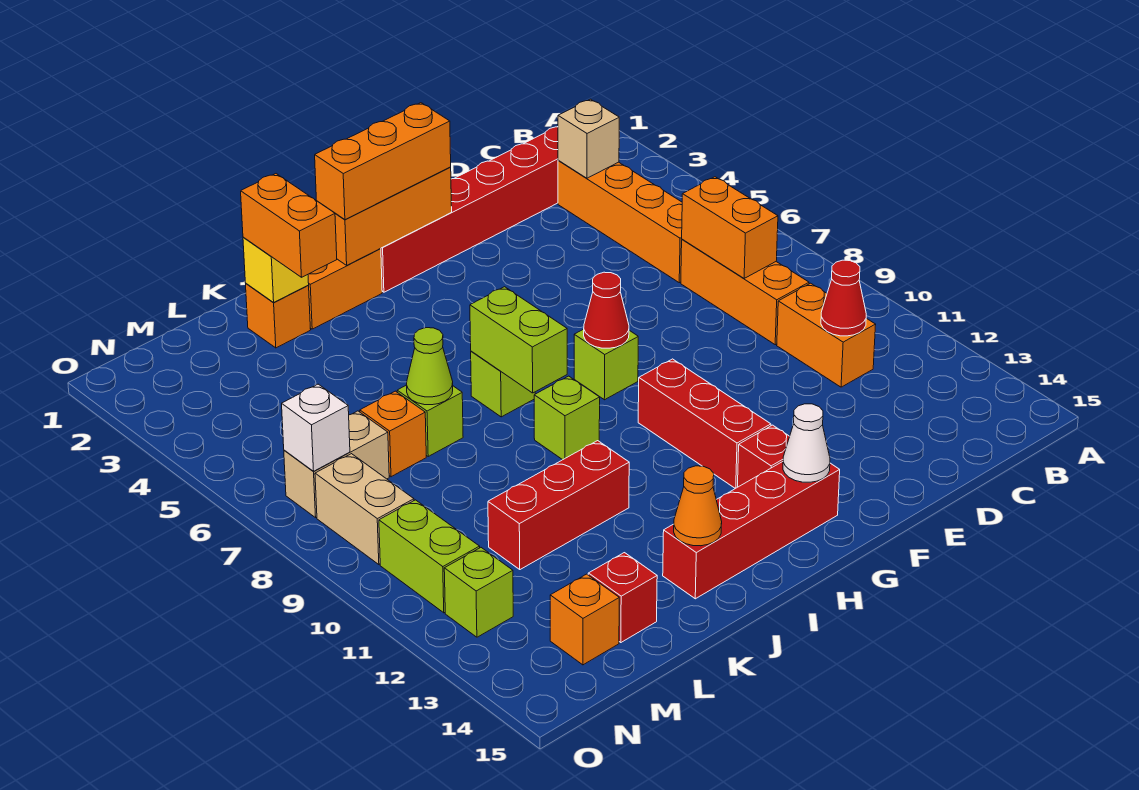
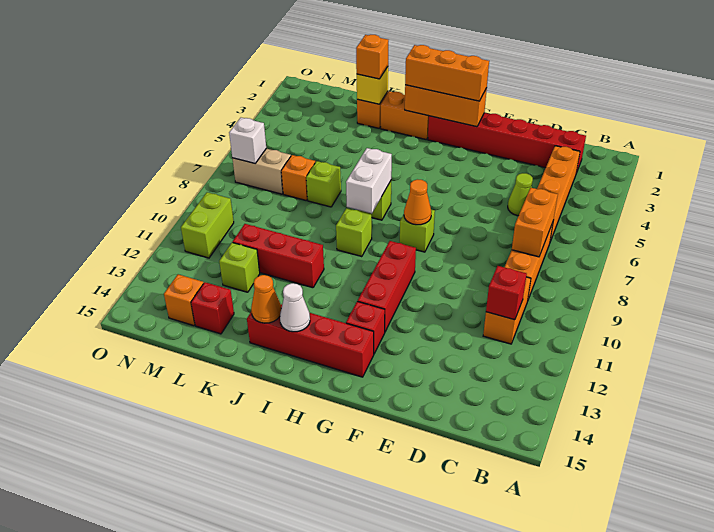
tan 1x1 brick [558,99,619,178] -> none
red 1x1 cone [821,260,866,336] -> red 1x1 brick [486,266,527,320]
red 1x1 cone [584,272,629,348] -> orange 1x1 cone [404,179,431,225]
white 1x1 cone [783,404,830,482] -> white 1x1 cone moved to [280,283,310,332]
lime 1x2 brick [470,287,567,393] -> white 1x2 brick [346,148,392,213]
orange 1x2 brick [241,174,337,277] -> orange 1x1 brick [356,35,388,79]
lime 1x1 cone [406,328,453,405] -> lime 1x1 cone moved to [508,173,533,216]
tan 1x2 brick [315,454,414,565] -> none
lime 1x1 brick [444,548,513,637] -> lime 1x1 brick moved to [219,242,260,292]

